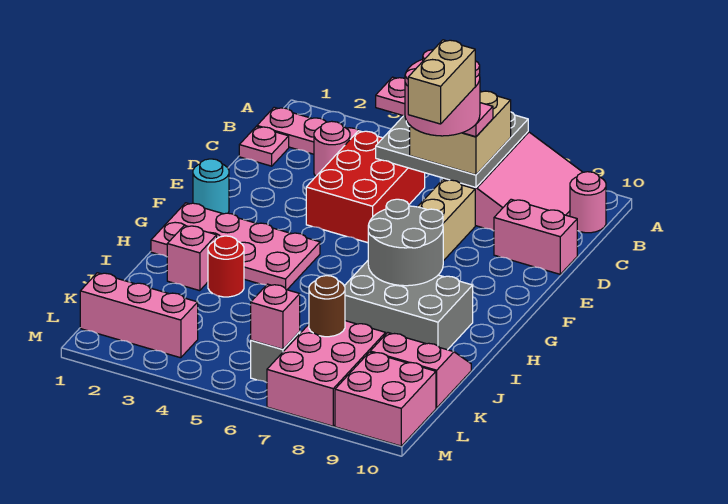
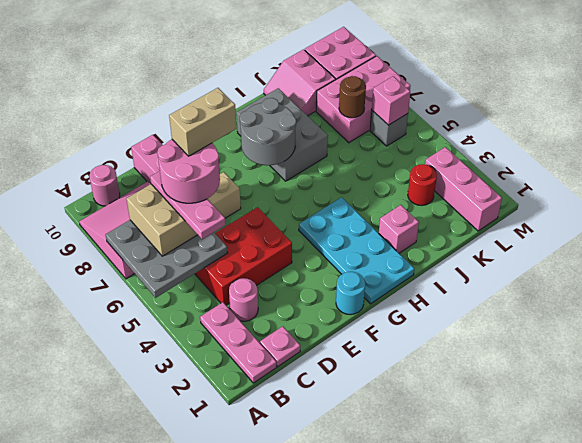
pink 2x4 plate [151,203,320,290] -> cyan 2x4 plate [299,197,414,304]
red 1x1 round brick [208,236,244,297] -> red 1x1 round brick moved to [408,164,437,205]

